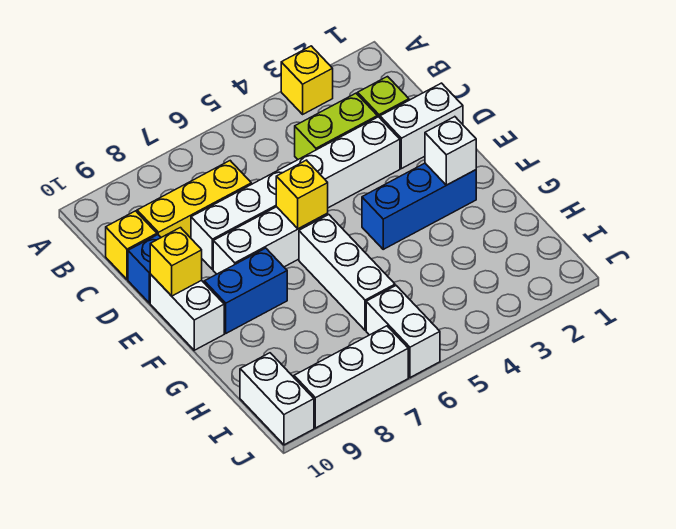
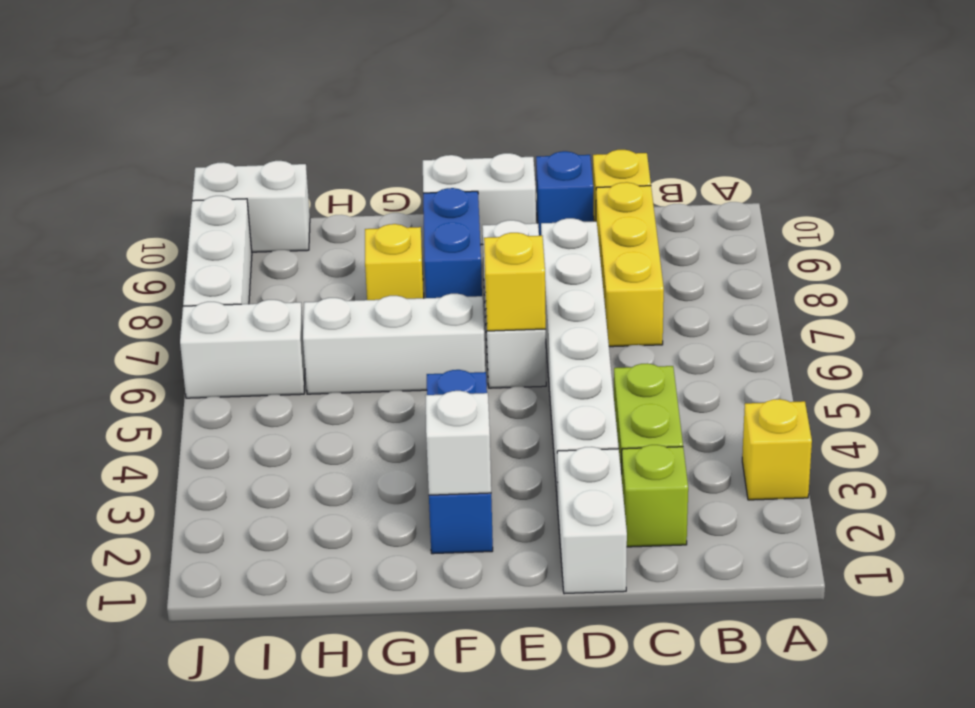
yellow 1x1 brick [150,228,202,296] -> yellow 1x1 brick moved to [365,224,424,300]

